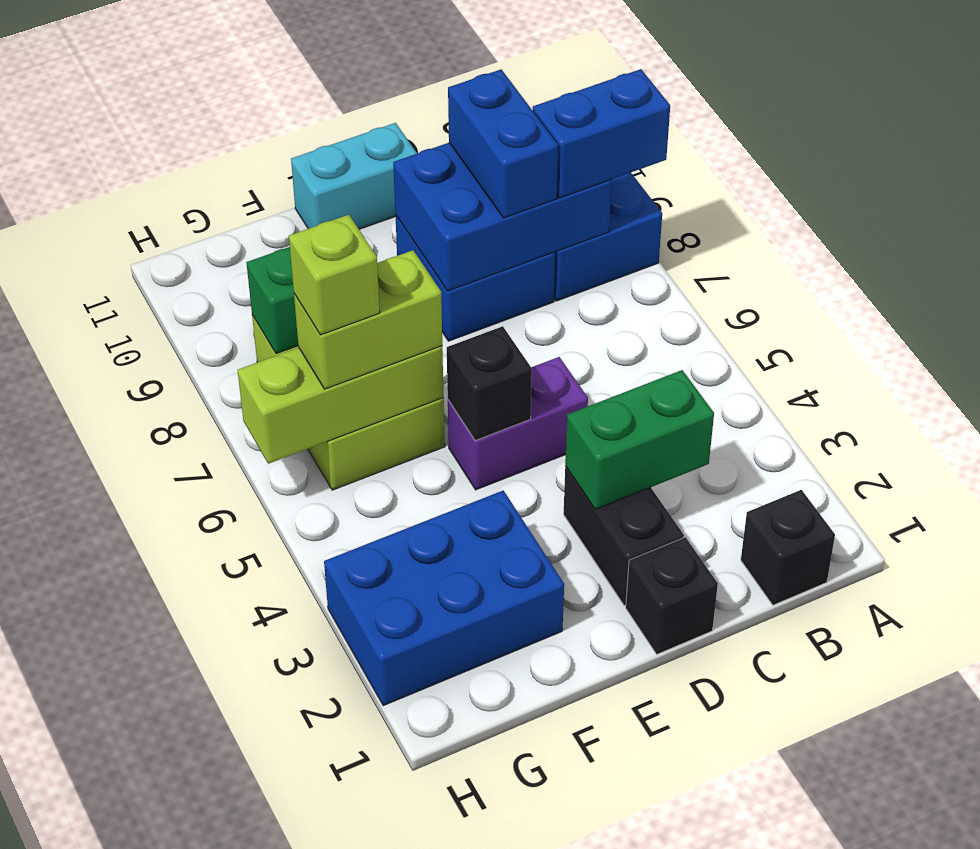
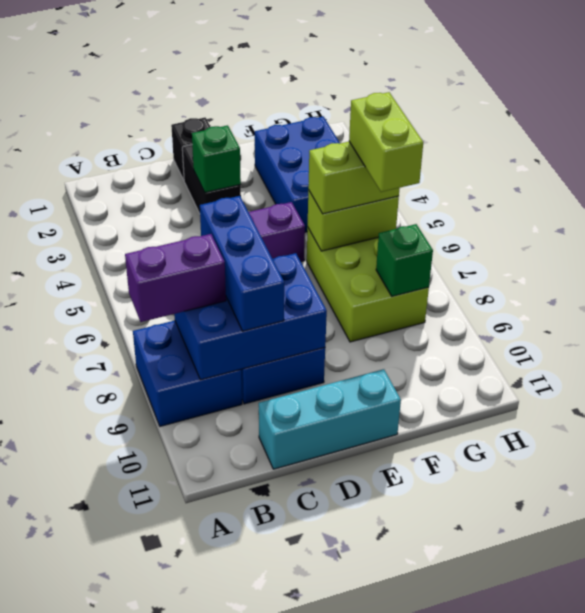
blue 1x2 brick [533,69,670,198] -> purple 1x2 brick [125,234,226,322]
black 1x1 brick [741,490,835,605] -> none
green 1x2 brick [565,370,714,509] -> green 1x1 brick [192,125,241,192]
blue 1x2 brick [448,69,558,218] -> blue 1x3 brick [200,196,284,331]
cyan 1x2 brick [291,123,417,229] -> cyan 1x3 brick [258,369,401,469]
black 1x1 brick [447,326,532,441] -> none
blue 2x3 brick [324,490,564,706] -> blue 2x3 brick turned to [254,117,340,232]
lime 1x3 brick [238,346,444,464] -> lime 1x2 brick [308,190,399,251]
lime 1x1 brick [289,215,380,335] -> lime 1x2 brick [349,92,423,192]

